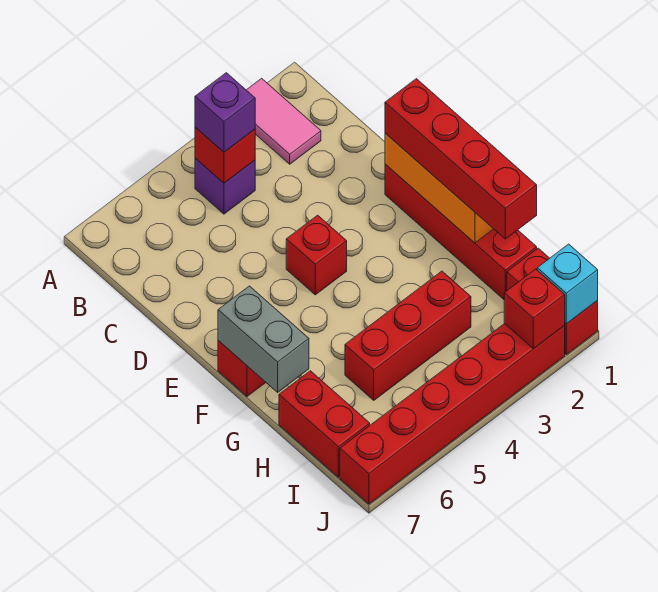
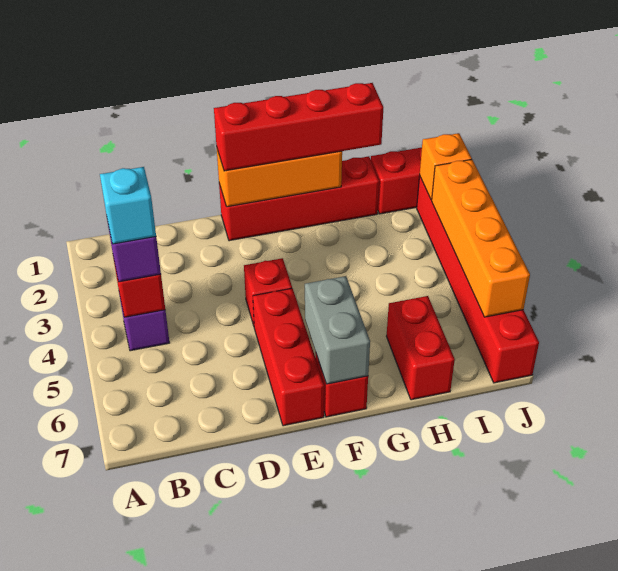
pink 1x2 tile [247,78,321,164] -> none
grey 1x2 brick [218,286,309,392] -> grey 1x2 brick turned to [305,276,370,384]
red 1x3 brick [345,271,471,400] -> red 1x3 brick moved to [253,288,324,426]
red 1x2 brick [279,371,370,477] -> red 1x2 brick turned to [386,296,455,400]
cyan 1x1 brick [537,244,598,324] -> cyan 1x1 brick moved to [100,167,156,244]
red 1x1 brick [504,269,565,349] -> orange 1x1 brick [420,133,472,200]
none -> orange 1x4 brick [432,159,530,317]

